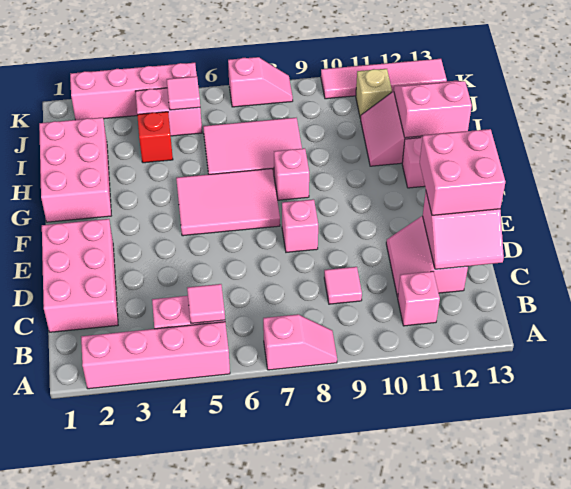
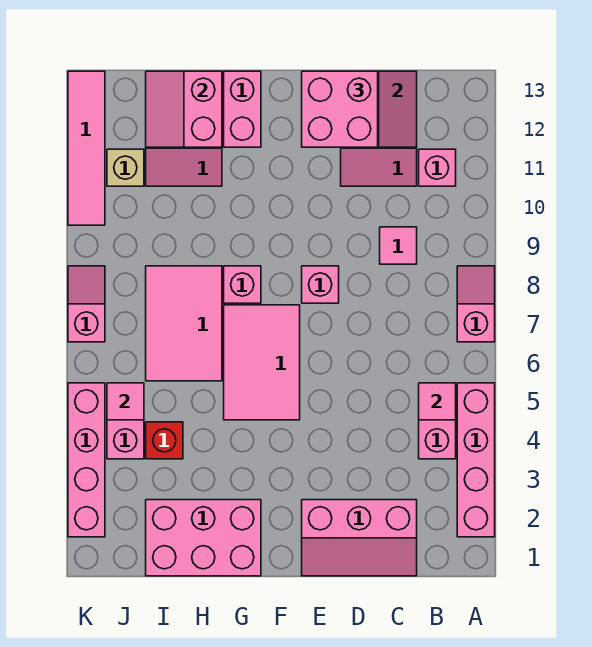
pink 2x3 brick [42,219,118,332] -> pink 2x3 slope [302,500,417,576]

